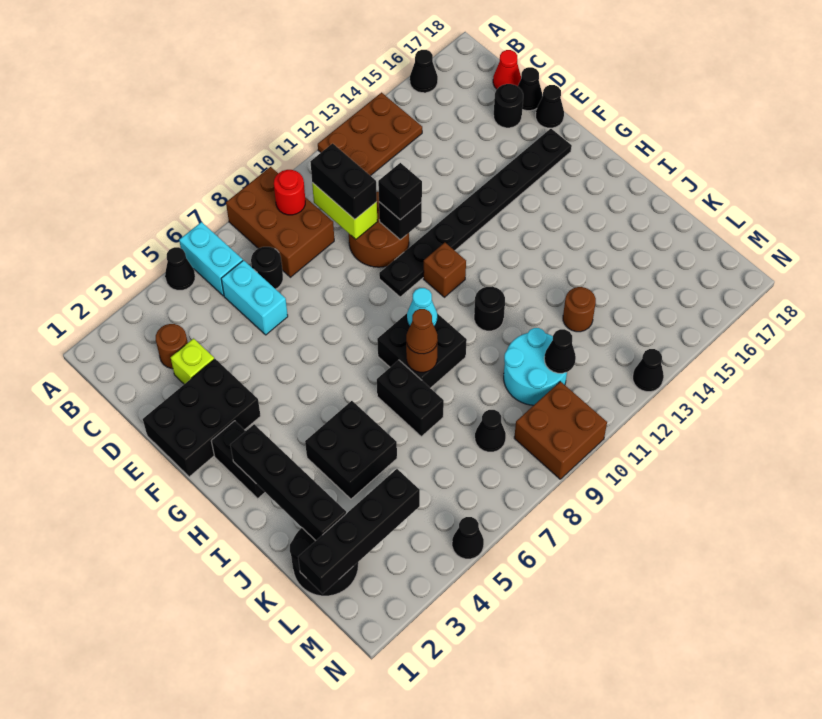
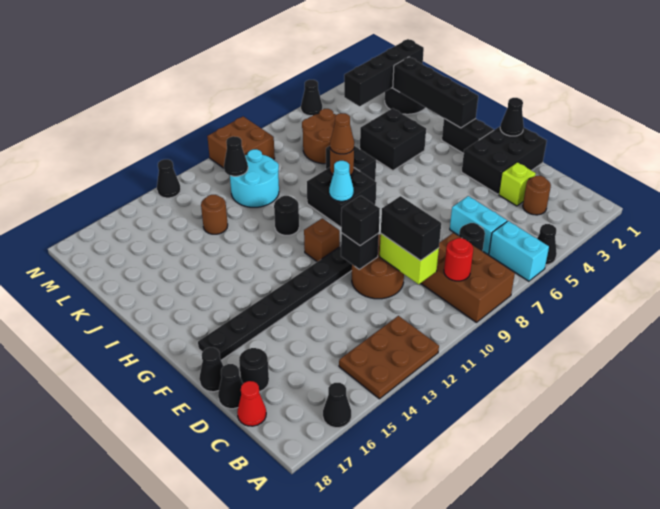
none -> brown 2x2 round brick [302,109,336,164]
black 1x1 cone [475,410,506,452] -> black 1x1 cone moved to [500,98,524,136]

